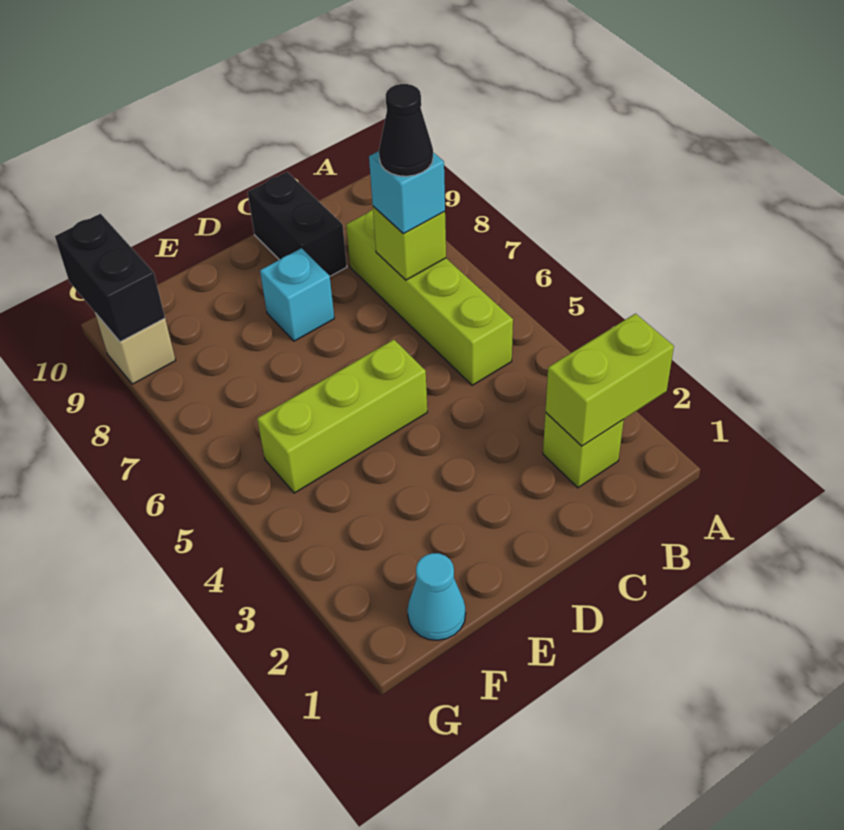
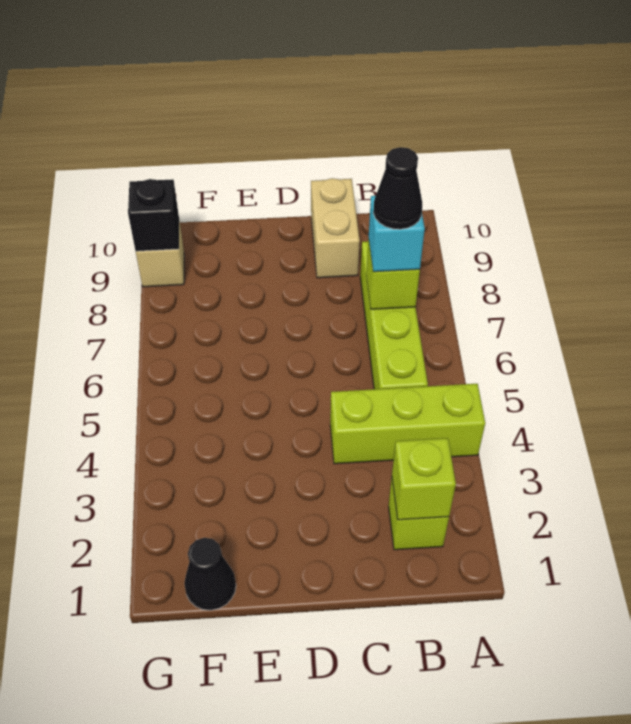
lime 1x2 brick [545,314,674,446] -> lime 1x1 brick [392,438,456,520]
black 1x2 brick [248,172,347,276] -> tan 1x2 brick [311,178,360,278]
lime 1x3 brick [257,340,427,493] -> lime 1x3 brick moved to [330,384,485,464]
cyan 1x1 brick [260,248,334,341] -> none
cyan 1x1 cone [407,553,466,640] -> black 1x1 cone [184,538,236,610]
black 1x2 brick [55,214,165,342] -> black 1x1 brick [128,179,179,251]

